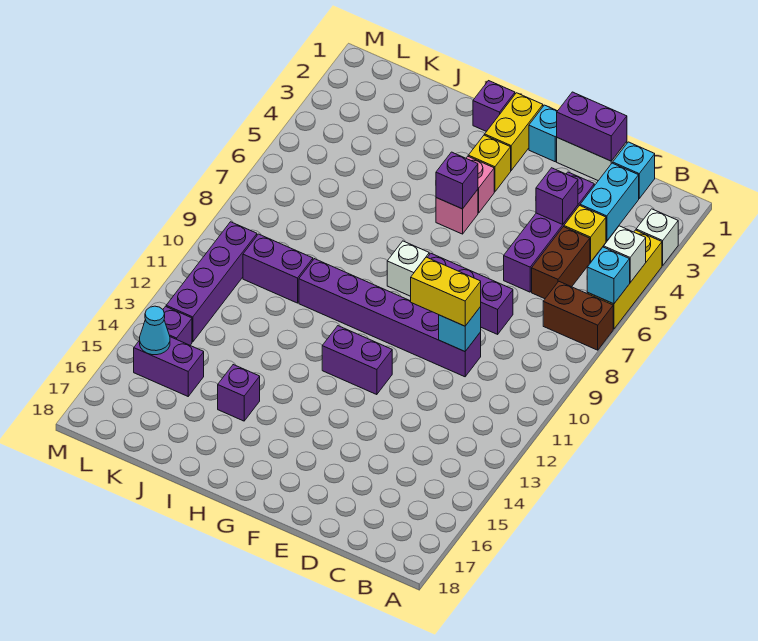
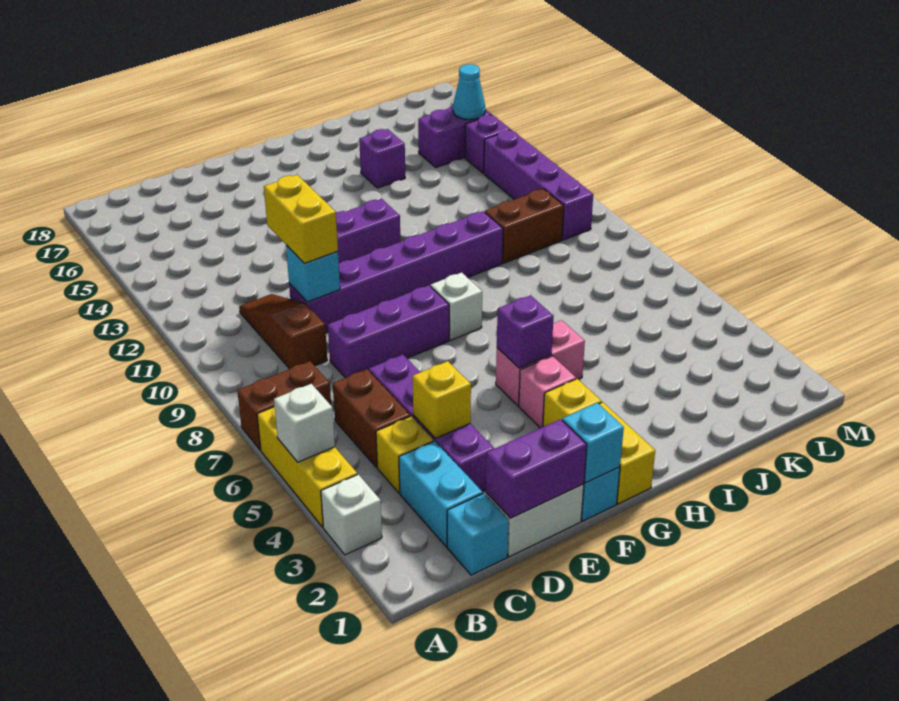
cyan 1x1 brick [587,247,630,304] -> cyan 1x1 brick moved to [562,403,624,483]
none -> brown 1x3 slope [239,294,327,369]
purple 1x1 brick [536,168,578,224] -> yellow 1x1 brick [413,361,471,438]
yellow 1x2 brick [411,257,481,326] -> yellow 1x2 brick turned to [264,175,338,264]
pink 1x1 brick [436,190,478,234] -> pink 1x2 brick [496,320,585,406]
purple 1x1 brick [473,81,515,132] -> none
purple 1x2 brick [243,234,313,303] -> brown 1x2 brick [485,189,564,263]

